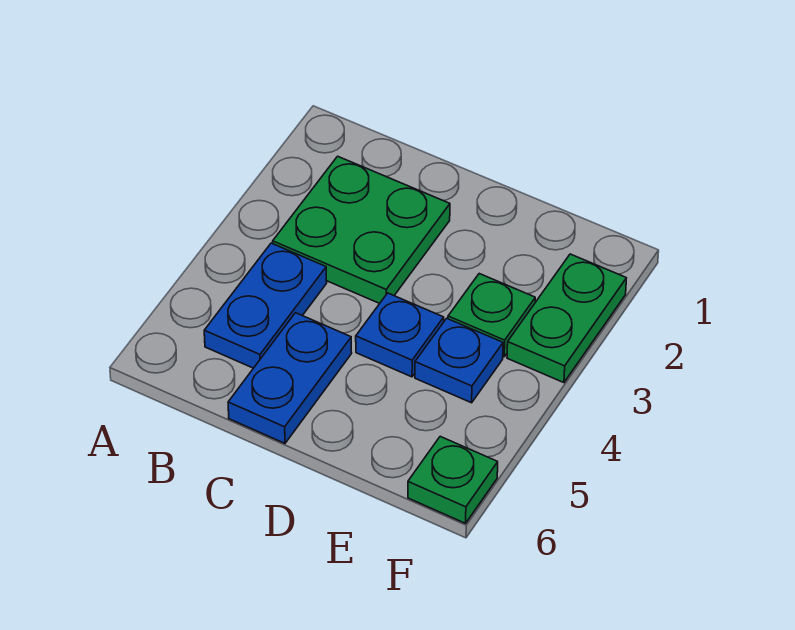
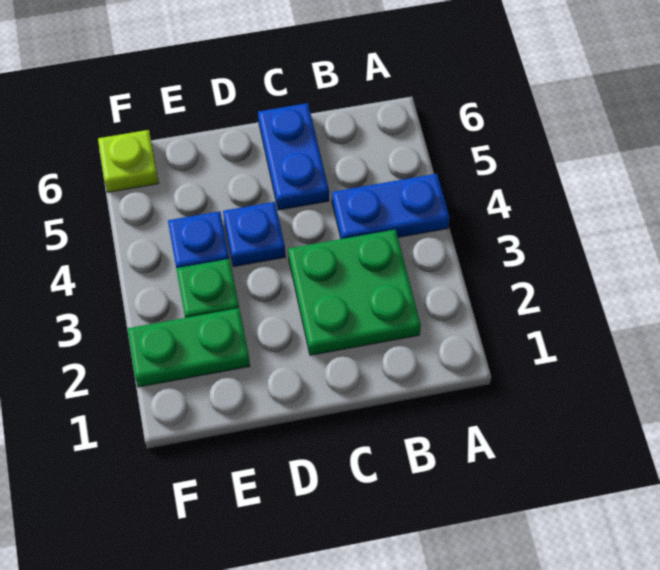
blue 1x2 plate [204,243,327,368] -> blue 1x2 plate turned to [332,174,450,239]
green 1x2 plate [507,254,626,383] -> green 1x2 plate turned to [128,308,250,387]
green 1x1 plate [408,436,498,523] -> lime 1x1 plate [98,130,158,192]

